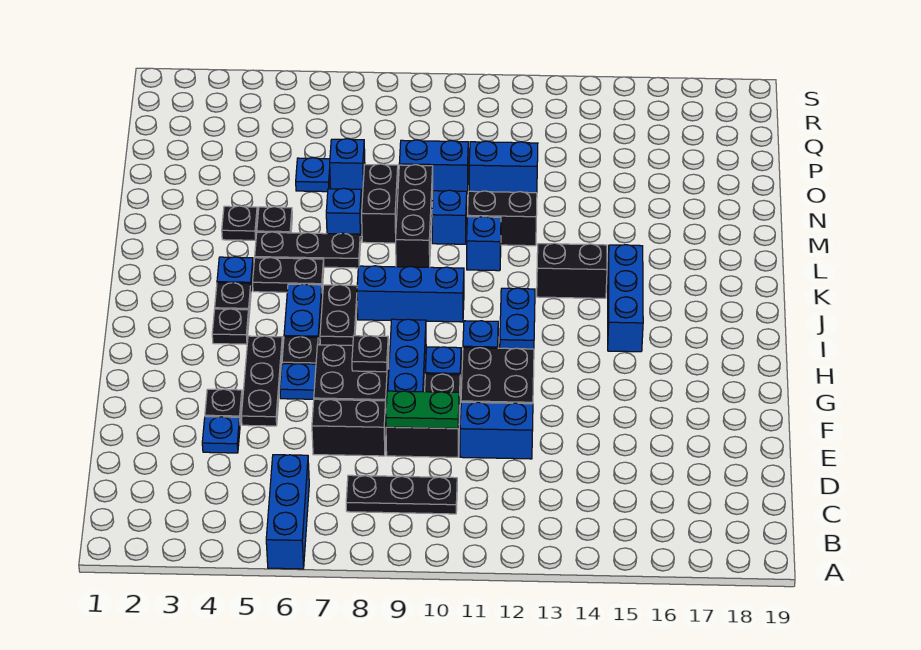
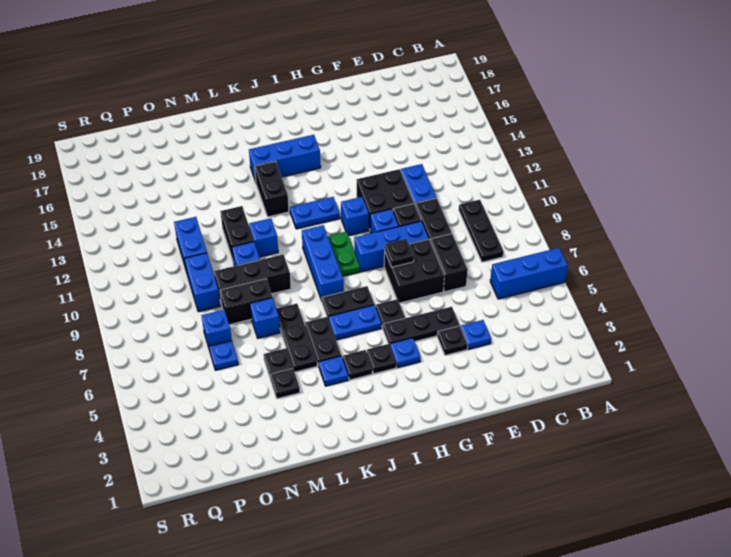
green 1x2 plate [386,391,459,428] -> green 1x2 plate moved to [328,232,360,276]
blue 1x1 plate [280,364,316,399] -> blue 1x1 plate moved to [390,338,420,367]

